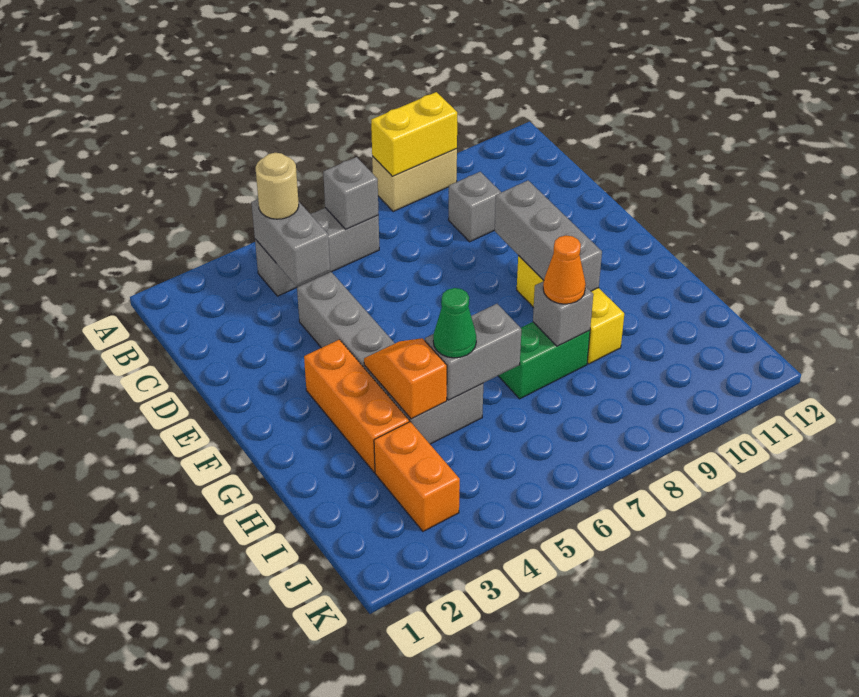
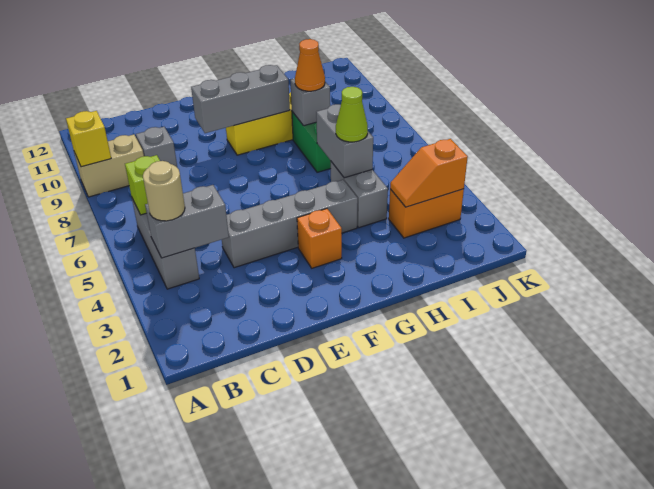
tan 1x2 brick [372,149,457,212] -> tan 1x2 brick turned to [74,135,144,197]
yellow 1x2 brick [371,92,457,176] -> yellow 1x1 brick [66,111,111,167]
grey 1x1 brick [323,157,379,229] -> lime 1x1 brick [125,155,160,215]
orange 1x3 brick [304,340,409,472] -> orange 1x1 brick [297,209,342,268]
orange 1x2 slope [364,338,447,419] -> orange 1x2 slope moved to [390,139,468,207]
green 1x1 cone [433,288,476,358] -> lime 1x1 cone [336,87,368,142]

